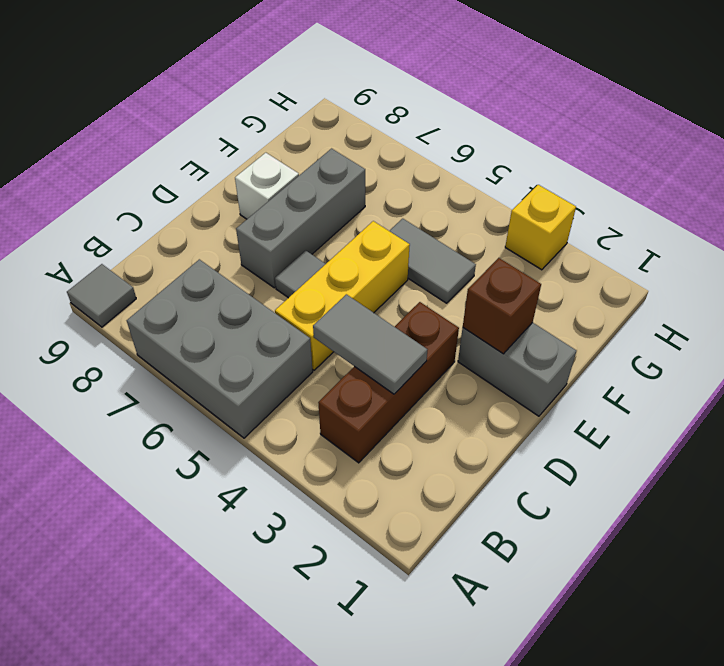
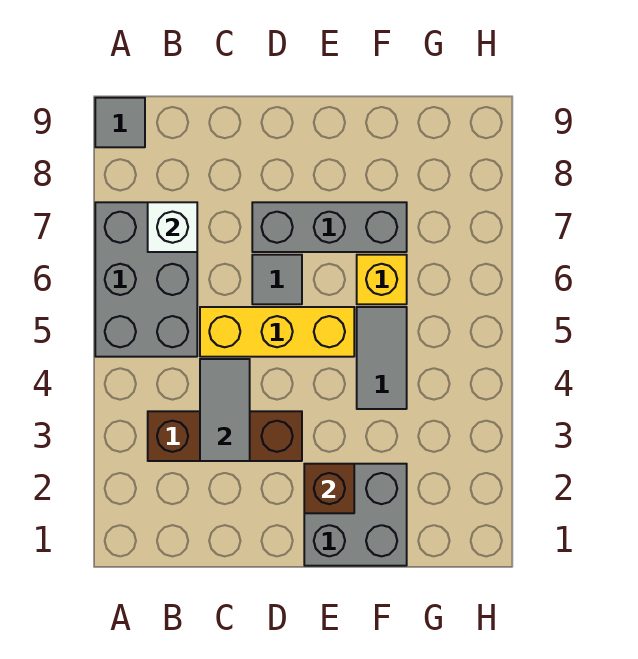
grey 1x2 brick [458,322,576,416] -> grey 2x2 brick [304,464,407,566]
white 1x1 brick [235,153,299,219] -> white 1x1 brick moved to [148,202,197,252]
yellow 1x1 brick [505,185,576,270] -> yellow 1x1 brick moved to [357,255,407,304]

